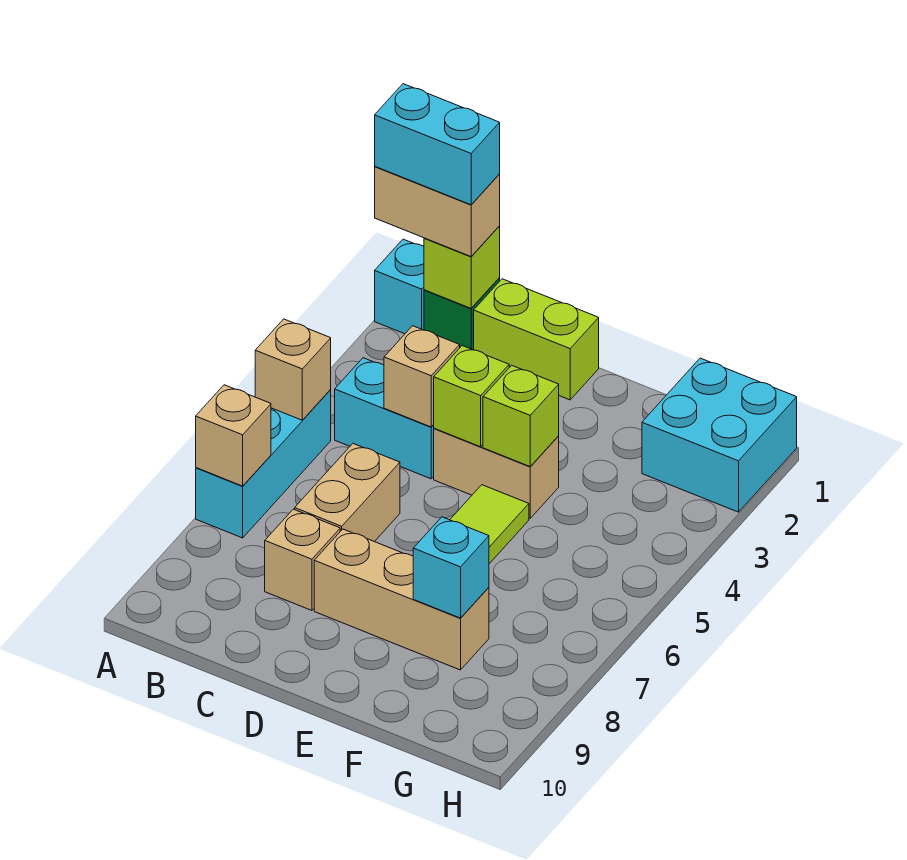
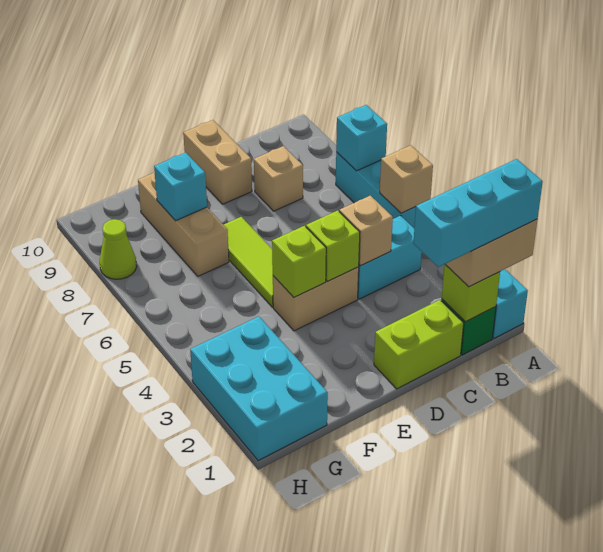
cyan 1x2 brick [375,84,500,205] -> cyan 1x3 brick [413,159,543,267]
tan 1x1 brick [196,385,271,486] -> cyan 1x1 brick [336,105,387,171]
tan 1x2 brick [295,444,400,542] -> tan 1x2 brick moved to [183,120,252,204]
tan 1x3 brick [314,529,489,670] -> tan 1x3 brick turned to [138,172,229,276]
cyan 2x2 brick [642,358,797,512] -> cyan 2x3 brick [190,316,328,461]
none -> lime 1x1 cone [100,219,137,279]

